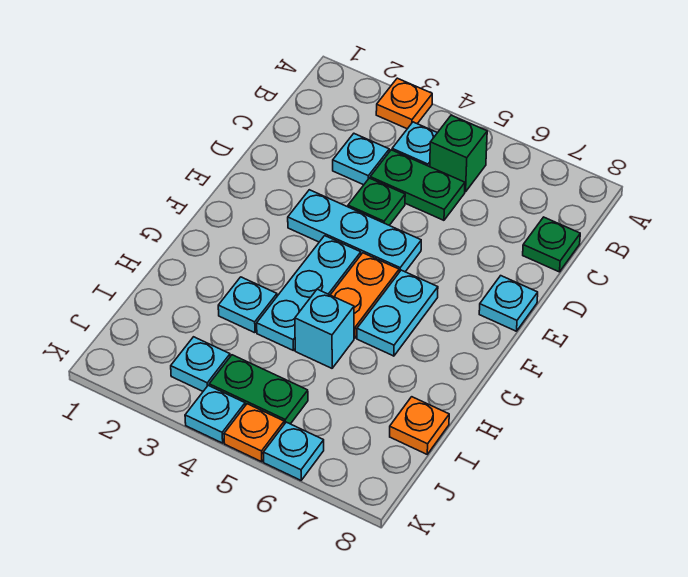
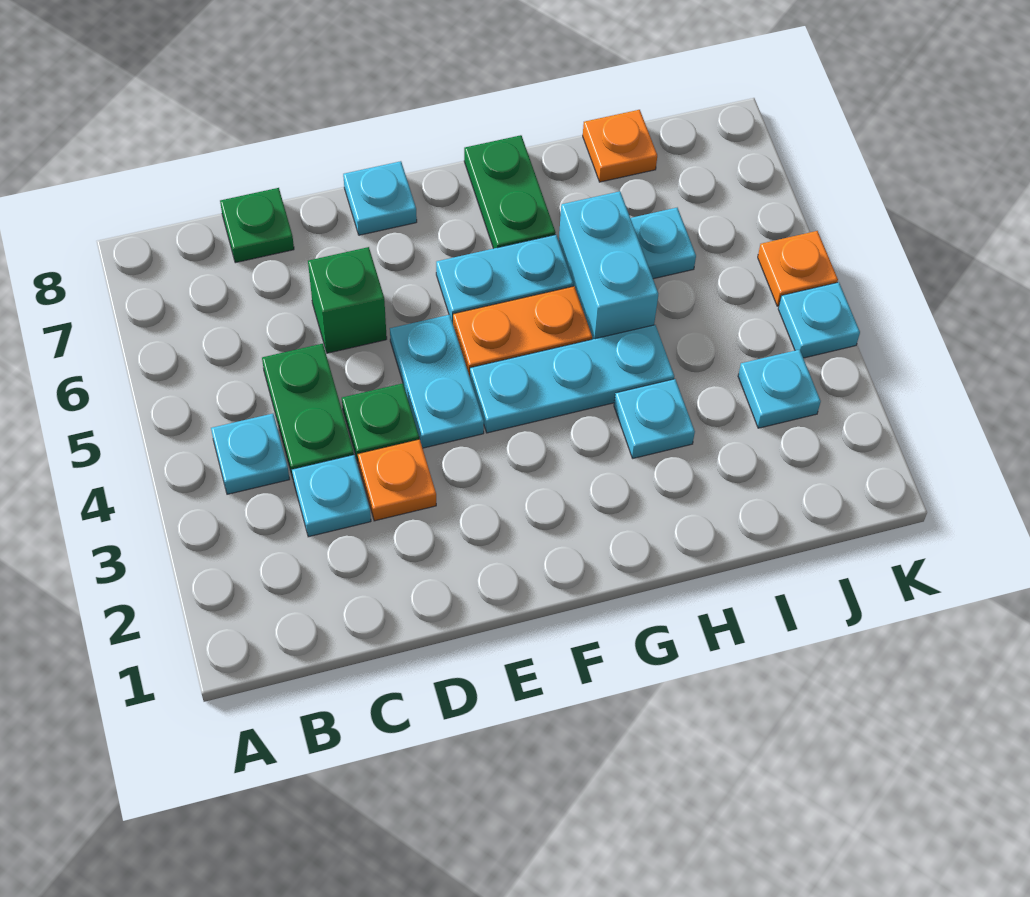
orange 1x1 plate [376,78,432,129] -> orange 1x1 plate moved to [358,439,436,521]
green 1x1 brick [430,115,487,192] -> green 1x1 brick moved to [308,247,387,353]
cyan 1x3 plate [288,190,421,272] -> cyan 1x2 plate [390,315,484,448]
cyan 1x1 brick [295,289,354,368] -> cyan 1x2 brick [559,191,658,339]
green 1x2 plate [209,355,308,424] -> green 1x2 plate moved to [464,135,556,248]
cyan 1x1 plate [263,422,324,480] -> cyan 1x1 plate moved to [631,208,696,279]

